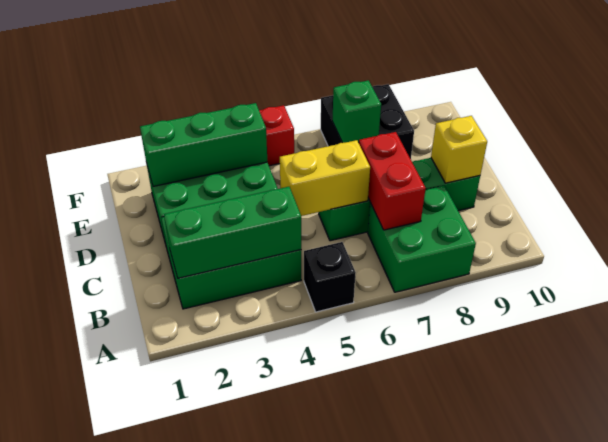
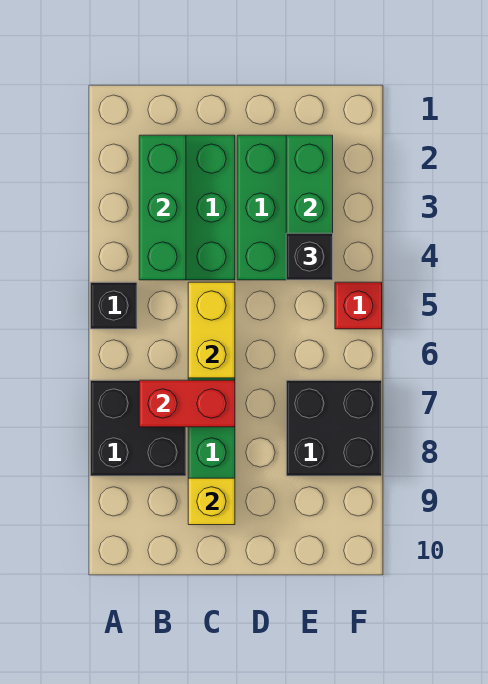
green 2x2 brick [368,186,476,292] -> black 2x2 brick [90,380,186,476]
none -> black 1x1 brick [286,233,333,280]
green 1x1 brick [332,80,381,143] -> none

